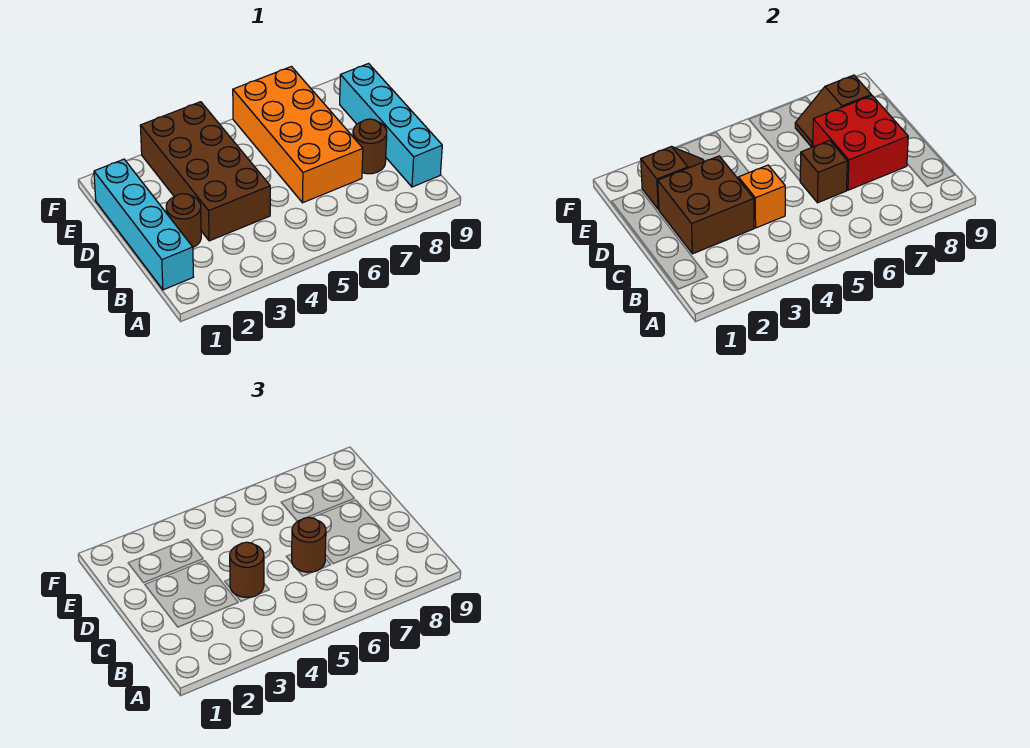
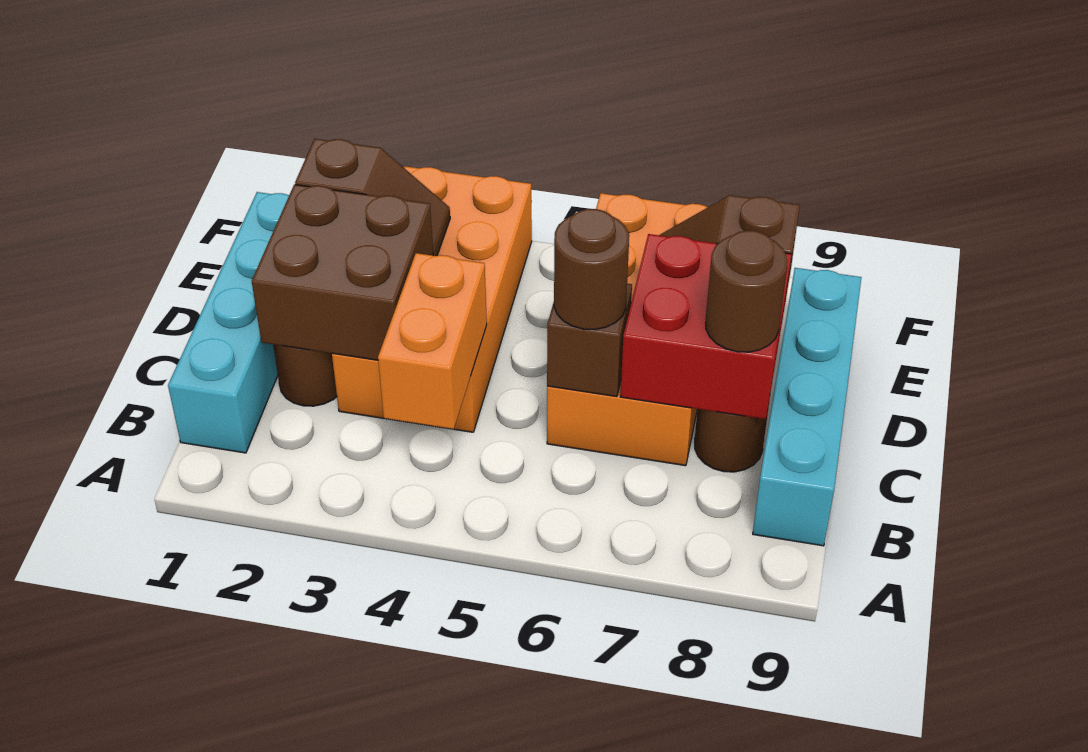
brown 2x4 brick [140,102,270,241] -> orange 2x4 brick [332,166,532,432]
orange 1x1 brick [738,165,785,228] -> orange 1x2 brick [378,253,487,429]
brown 1x1 round brick [230,542,264,597] -> brown 1x1 round brick moved to [706,231,787,352]

